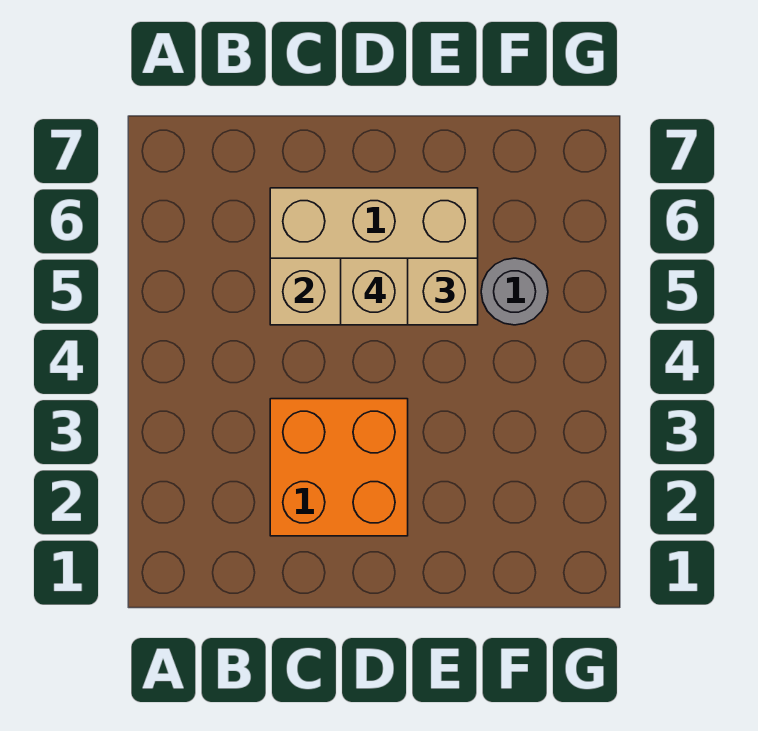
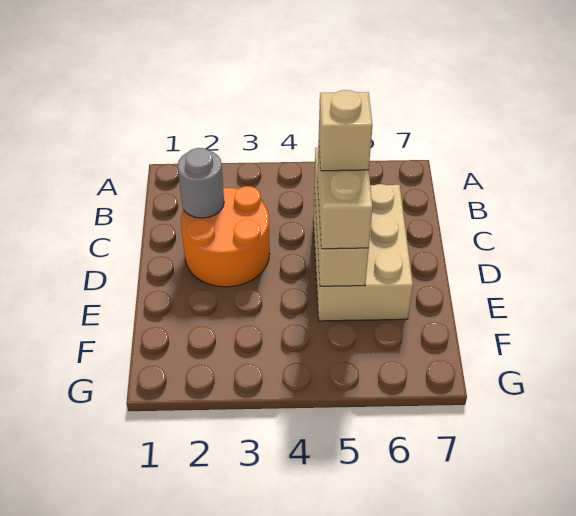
orange 2x2 brick [270,399,408,536] -> orange 2x2 round brick [181,186,270,287]
grey 1x1 round brick [481,258,548,325] -> grey 1x1 round brick moved to [177,148,224,218]

